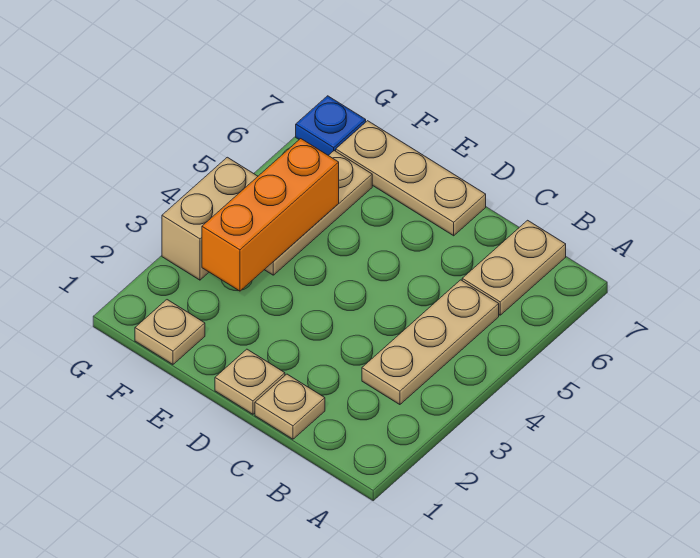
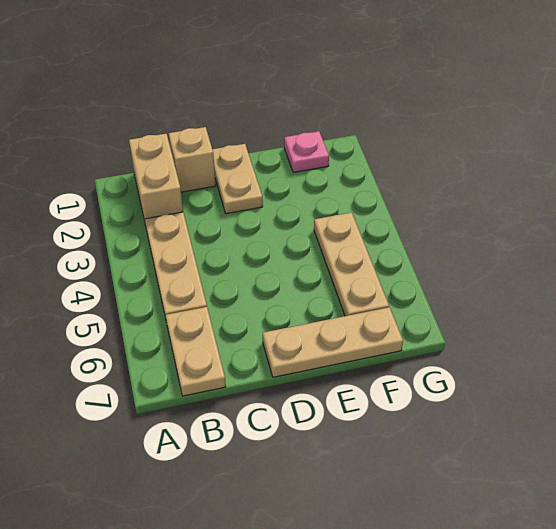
tan 1x1 plate [255,374,325,439] -> tan 1x1 brick [169,127,216,192]
tan 1x1 plate [215,349,285,414] -> tan 1x2 plate [212,144,263,214]
tan 1x1 plate [135,300,205,364] -> pink 1x1 plate [284,131,329,173]
orange 1x3 brick [202,139,339,291] -> none
tan 1x2 brick [162,157,258,280] -> tan 1x2 brick moved to [129,134,183,221]
blue 1x1 plate [296,96,366,155] -> none

